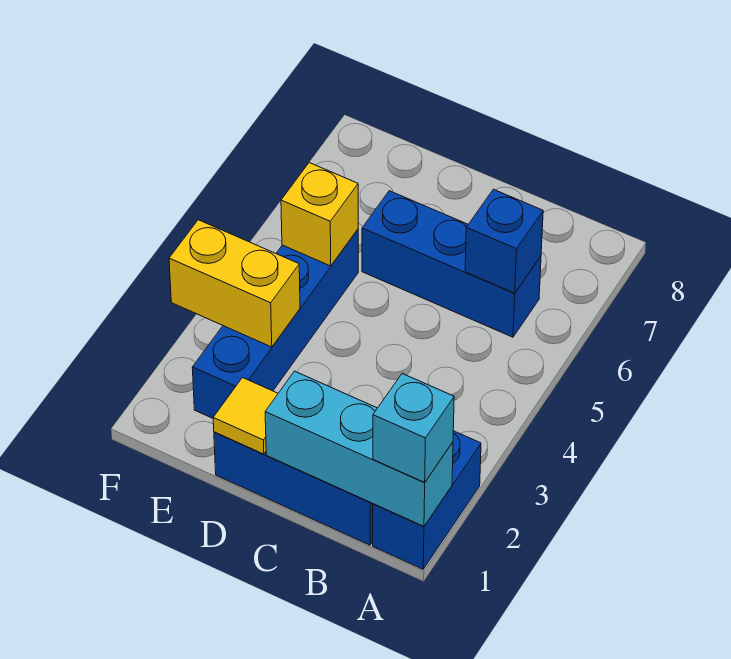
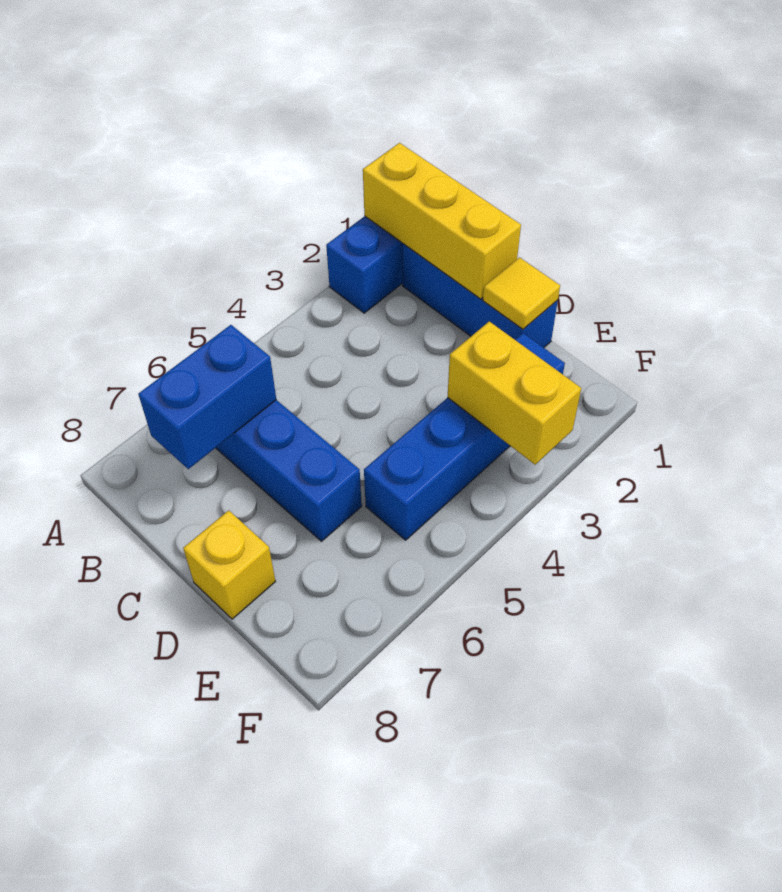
cyan 1x3 brick [265,371,453,527] -> yellow 1x3 brick [363,143,521,299]
cyan 1x1 brick [373,374,454,482] -> none
blue 1x1 brick [465,189,543,293] -> blue 1x2 brick [138,325,276,469]
yellow 1x1 brick [281,163,358,266] -> yellow 1x1 brick moved to [183,510,275,619]

